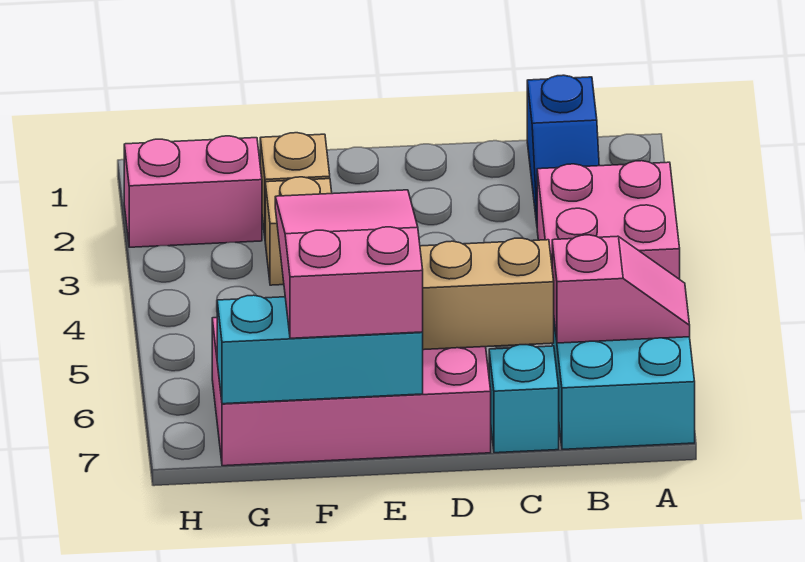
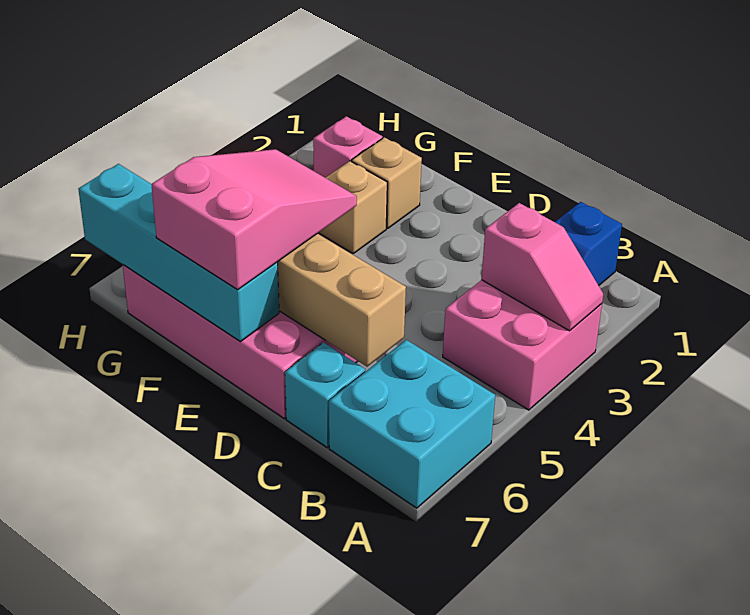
pink 1x2 slope [552,235,690,343] -> pink 1x2 slope moved to [481,203,603,331]
cyan 1x3 brick [217,295,423,404] -> cyan 1x4 brick [78,164,279,342]
pink 1x2 brick [124,136,262,247] -> pink 1x1 brick [313,116,383,178]

